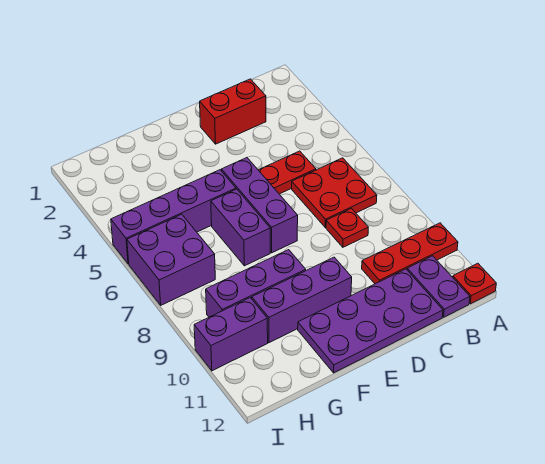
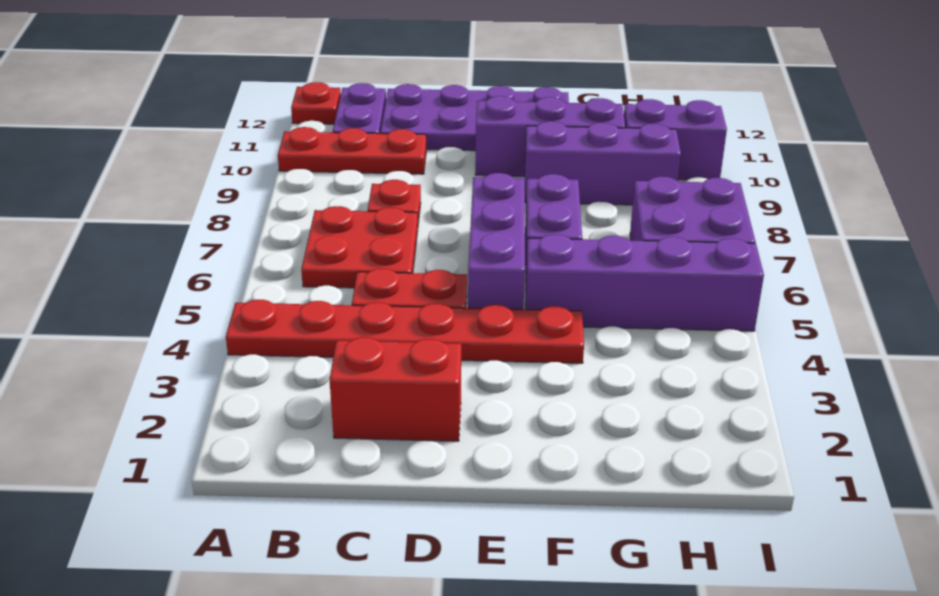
none -> red 1x6 plate [226,300,584,363]

